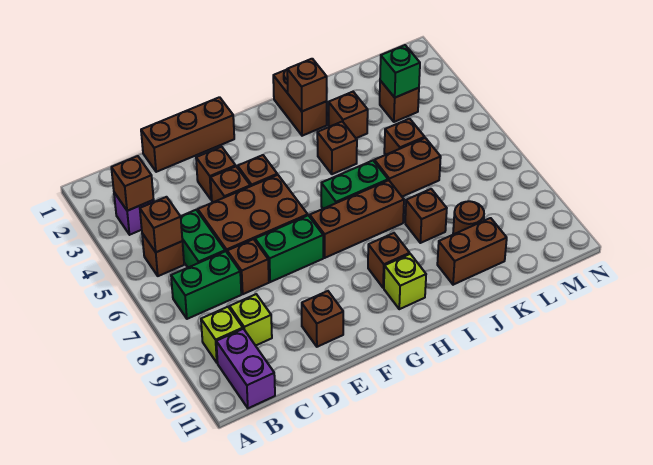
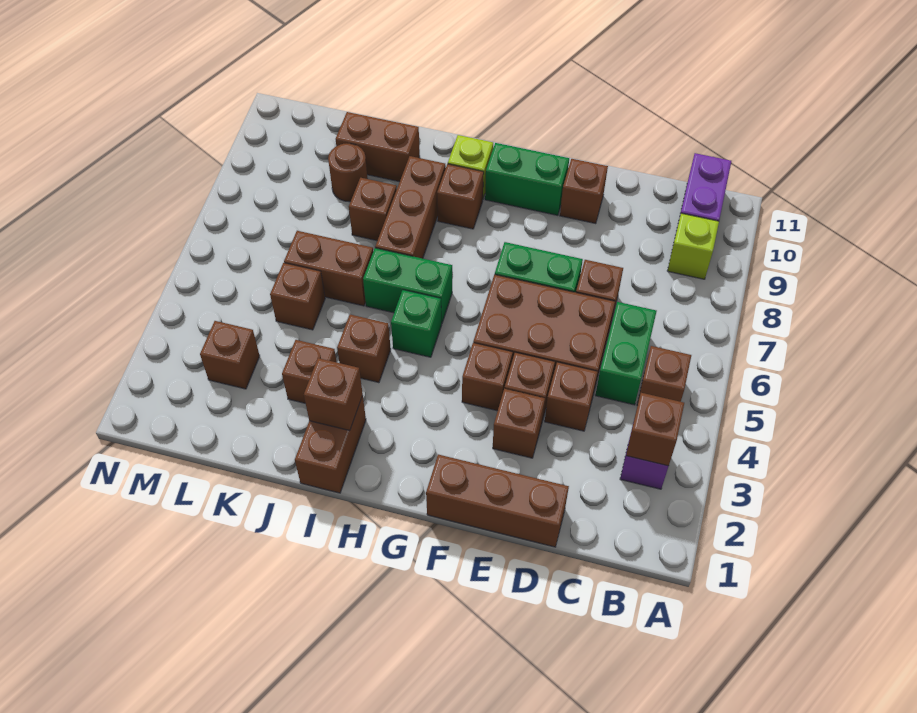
brown 1x1 brick [140,197,182,252] -> brown 1x1 brick moved to [545,362,598,431]
green 1x2 brick [171,251,241,319] -> green 1x2 brick moved to [485,143,569,215]
lime 1x1 brick [230,294,272,346] -> none
brown 1x3 brick [310,180,404,258] -> brown 1x3 brick turned to [375,156,446,259]
green 1x1 brick [380,45,420,98] -> green 1x1 brick moved to [391,290,442,357]

